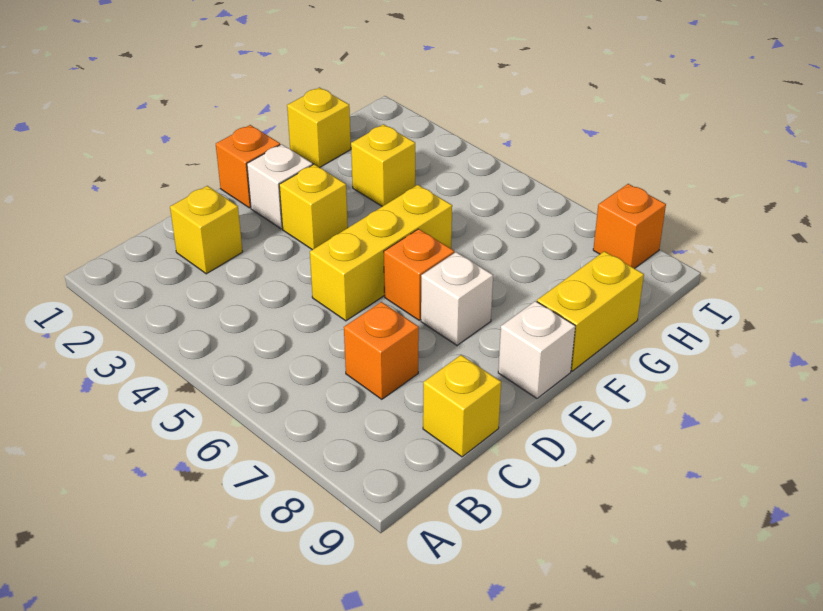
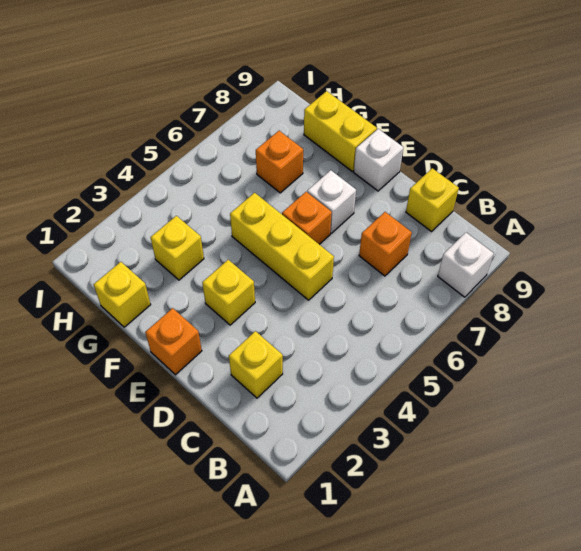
white 1x1 brick [247,144,313,229] -> white 1x1 brick moved to [438,233,494,297]
orange 1x1 brick [593,184,666,269] -> orange 1x1 brick moved to [256,131,303,193]

